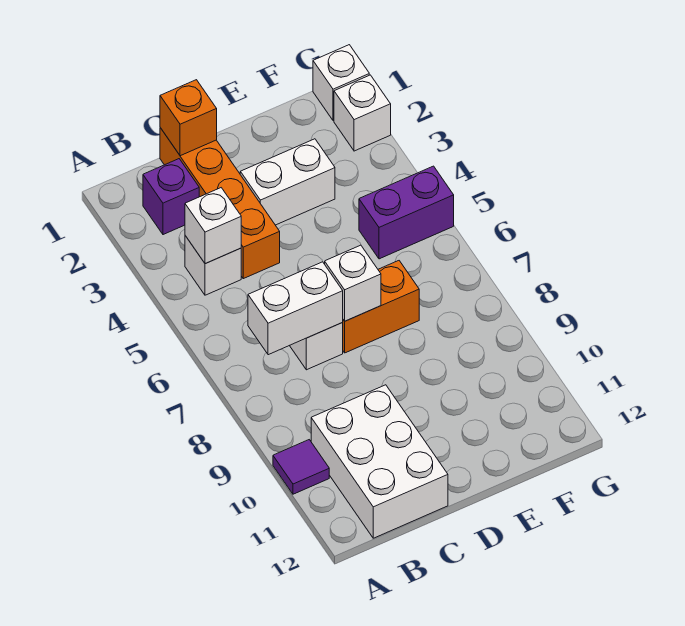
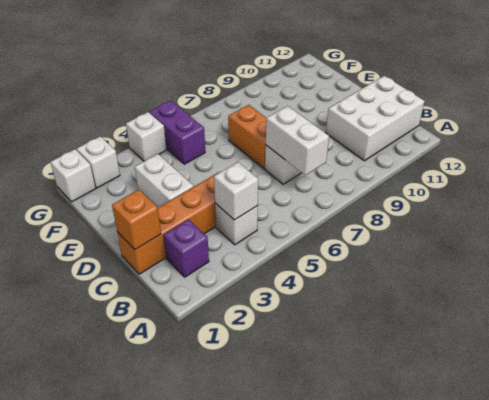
purple 1x1 tile [273,440,329,494] -> none
white 1x1 brick [325,245,381,321] -> white 1x1 brick moved to [126,112,166,161]

